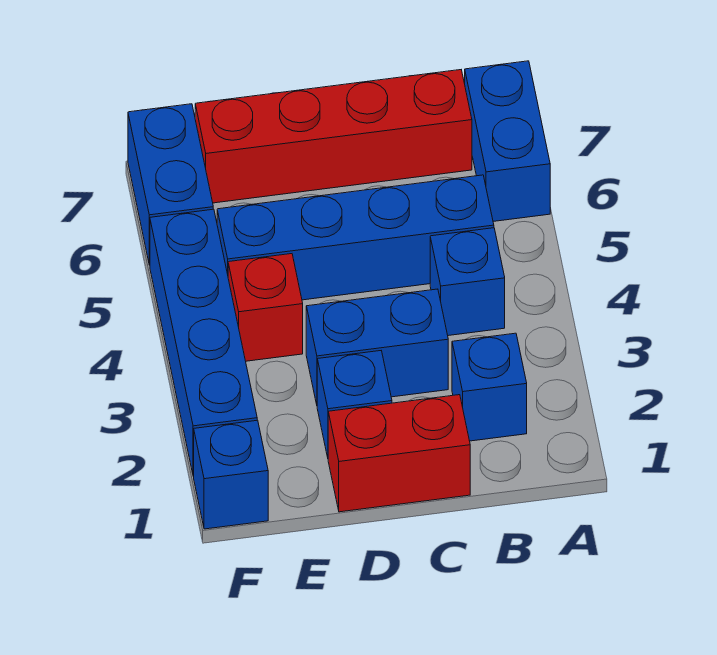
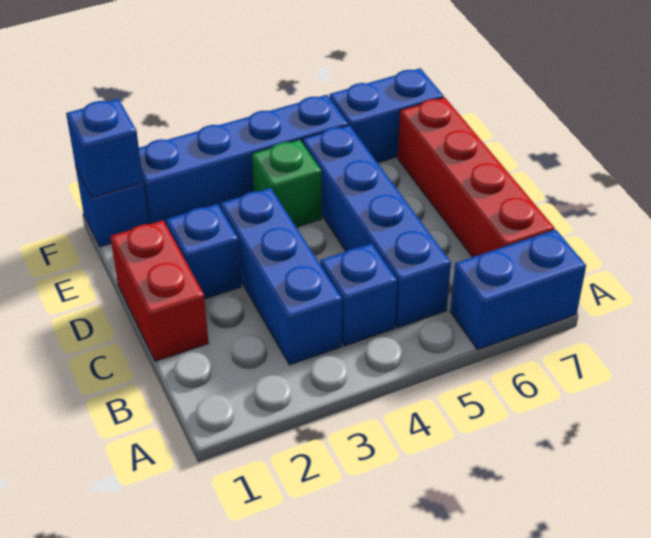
blue 1x1 brick [452,333,527,441] -> blue 1x1 brick moved to [66,99,143,198]
blue 1x2 brick [306,289,448,404] -> blue 1x3 brick [220,188,342,365]
red 1x1 brick [228,254,303,361] -> green 1x1 brick [252,140,322,227]

